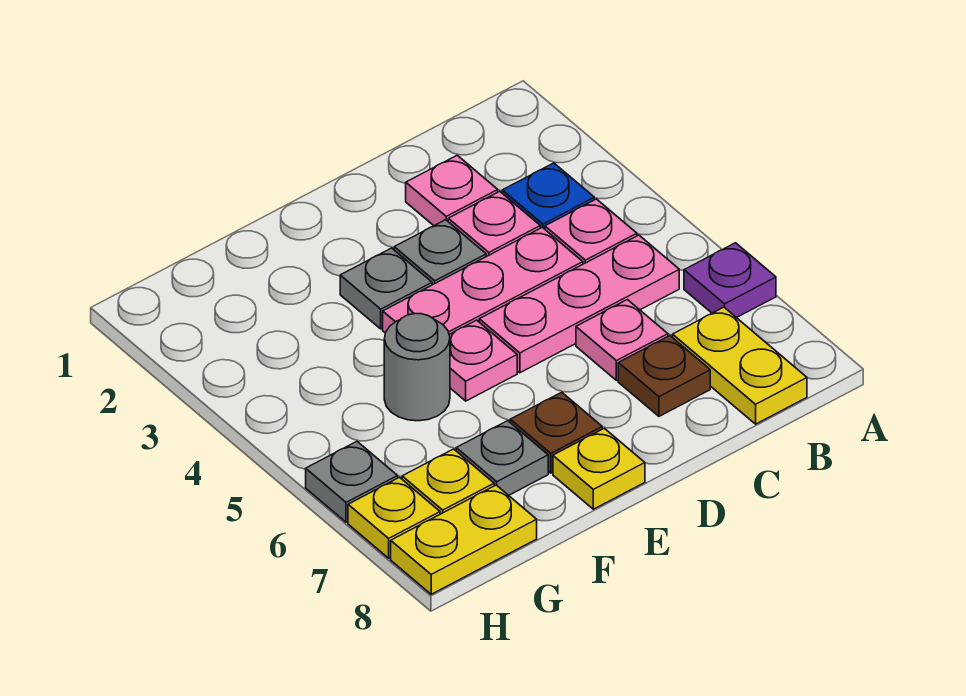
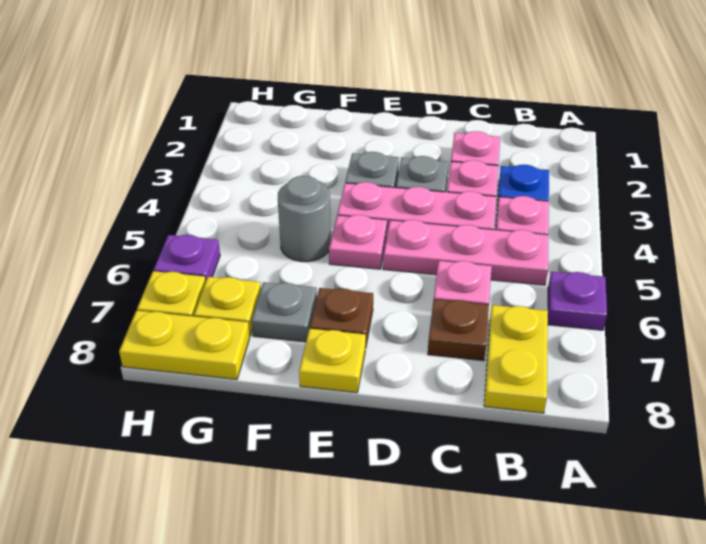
grey 1x1 plate [306,442,398,522] -> purple 1x1 plate [154,235,220,280]

